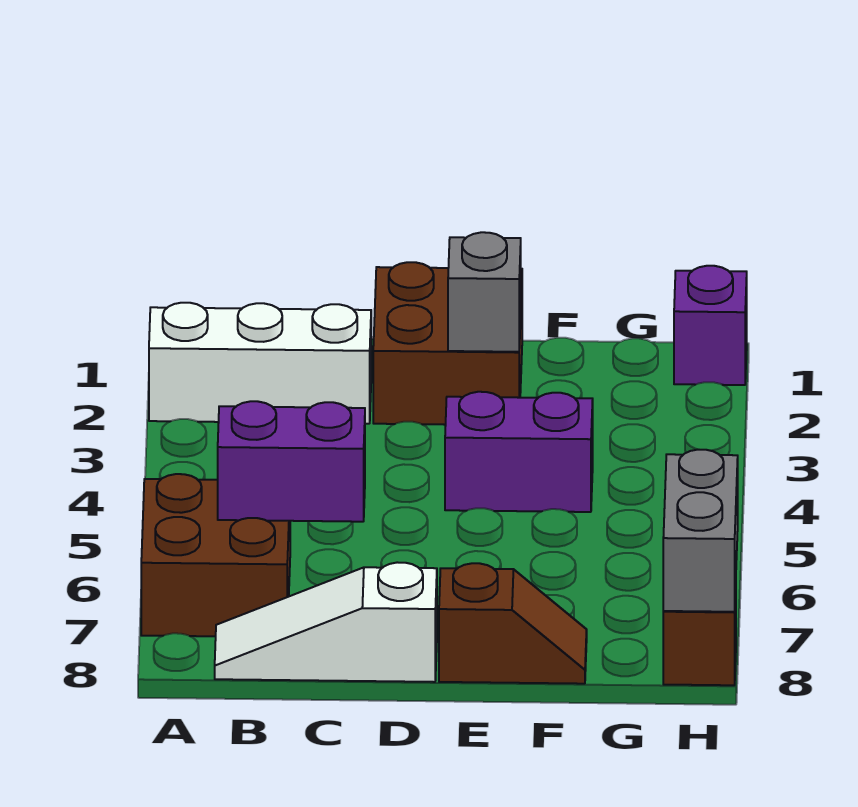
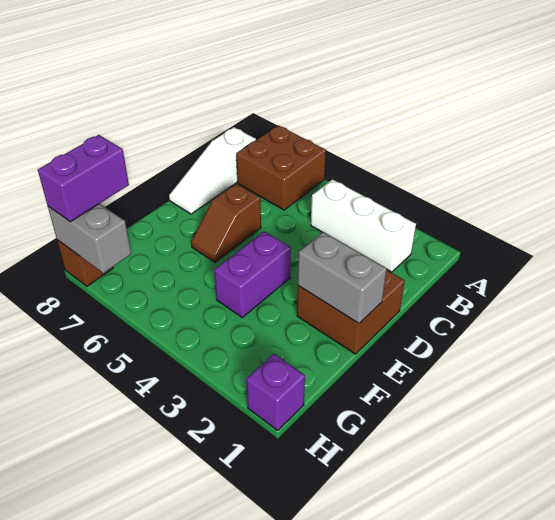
white 1x3 brick [149,303,371,424] -> white 1x3 brick turned to [311,179,416,272]
purple 1x2 brick [218,401,365,522] -> purple 1x2 brick moved to [38,135,129,222]
white 1x3 slope [215,562,437,682] -> white 1x3 slope turned to [169,127,256,214]
grey 1x1 brick [448,232,521,352] -> grey 1x2 brick [298,232,387,323]
brown 1x2 slope [439,563,587,684] -> brown 1x2 slope moved to [191,183,261,262]

